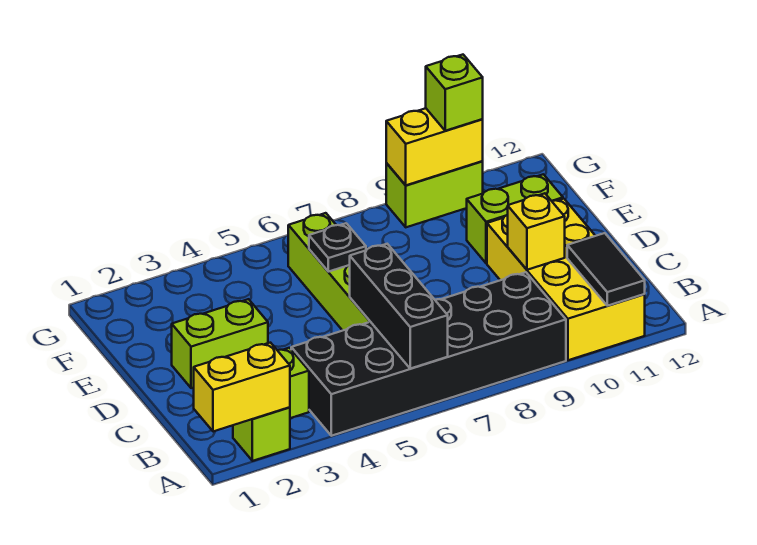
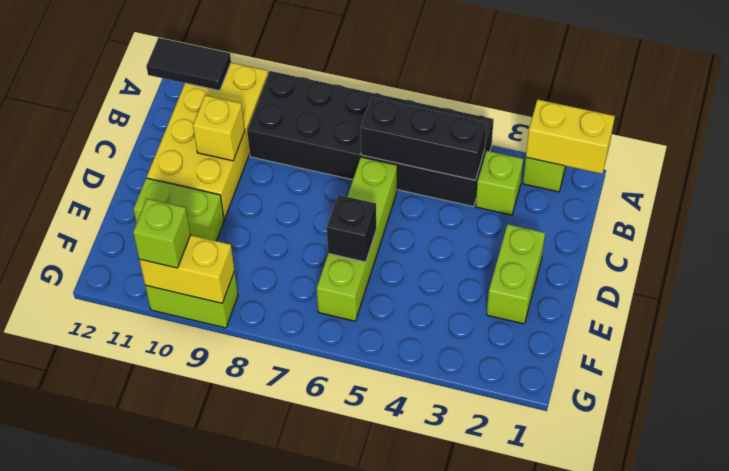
black 1x3 brick [350,244,448,369] -> black 1x3 brick turned to [361,97,487,180]
black 1x2 tile [567,233,645,306] -> black 1x2 tile turned to [146,38,231,91]
lime 1x2 brick [172,299,268,388] -> lime 1x2 brick turned to [487,224,545,324]
black 1x1 plate [309,223,366,272] -> black 1x1 brick [327,195,376,262]

